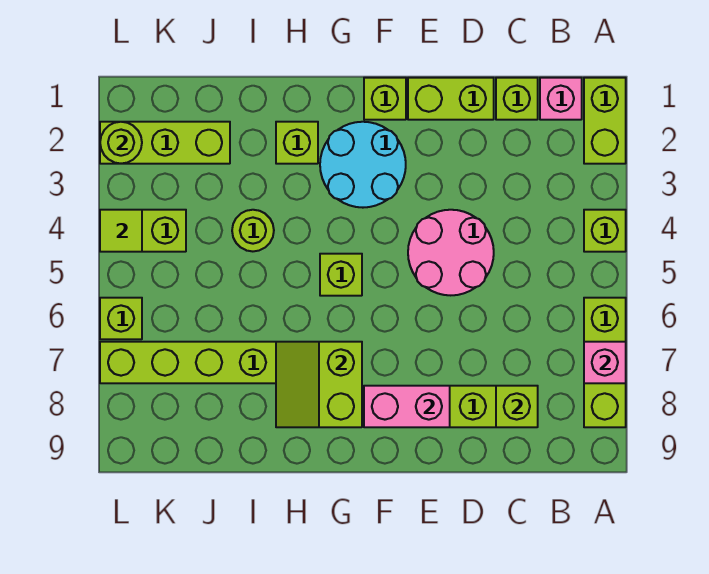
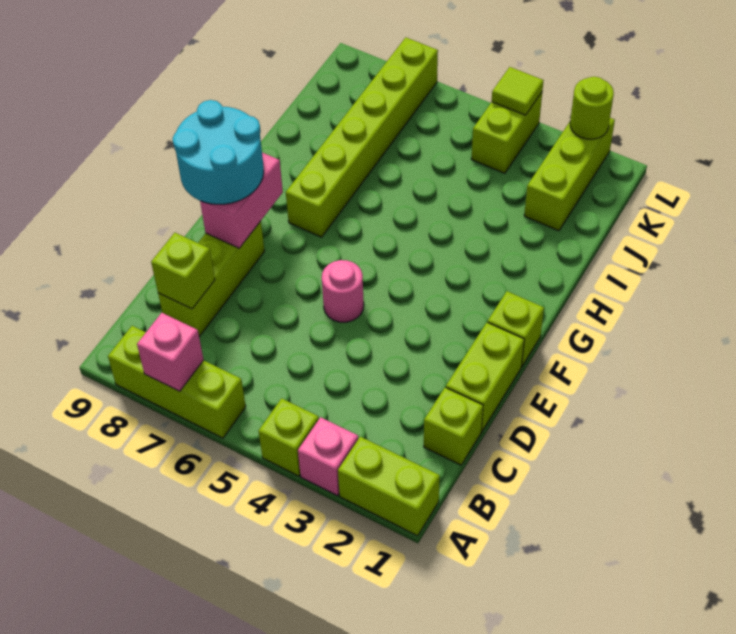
pink 1x1 brick [540,78,582,120] -> pink 1x1 brick moved to [298,417,358,496]
pink 2x2 round brick [408,210,494,295] -> pink 1x1 round brick [322,260,364,322]
cyan 2x2 round brick [320,122,406,208] -> cyan 2x2 round brick moved to [172,100,264,204]
lime 1x1 brick [320,254,362,296] -> none
lime 2x2 slope [276,342,362,427] -> none
lime 1x1 brick [276,122,318,164] -> none
lime 1x1 round brick [232,210,274,251] -> none
lime 1x1 brick [100,298,142,339] -> none

